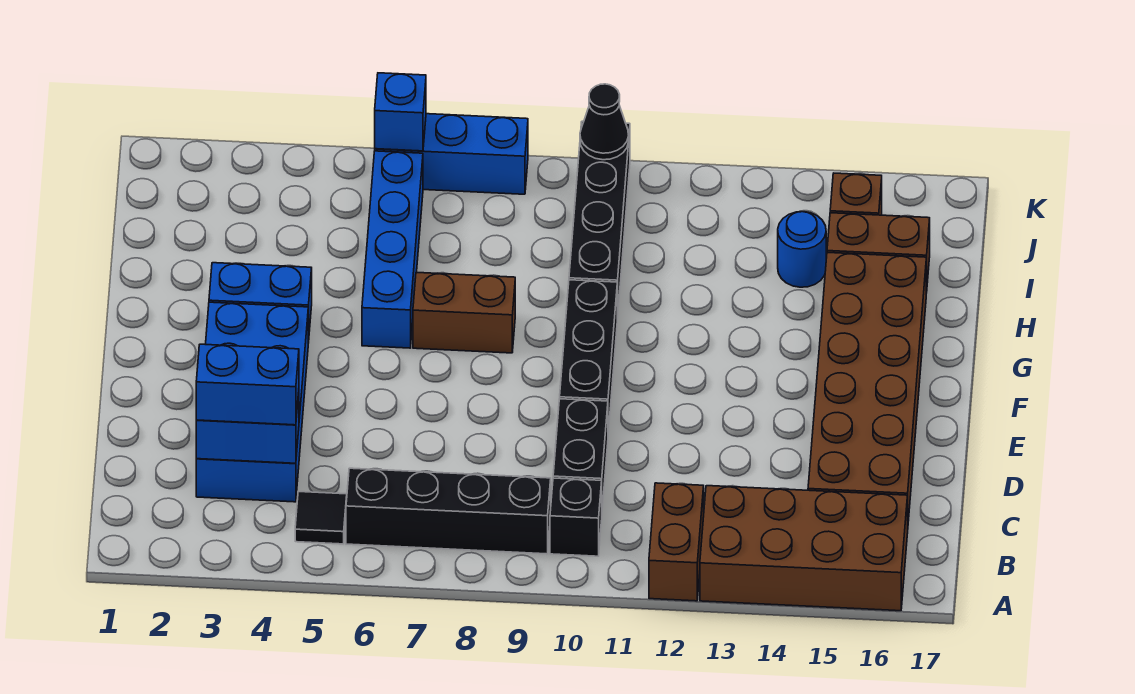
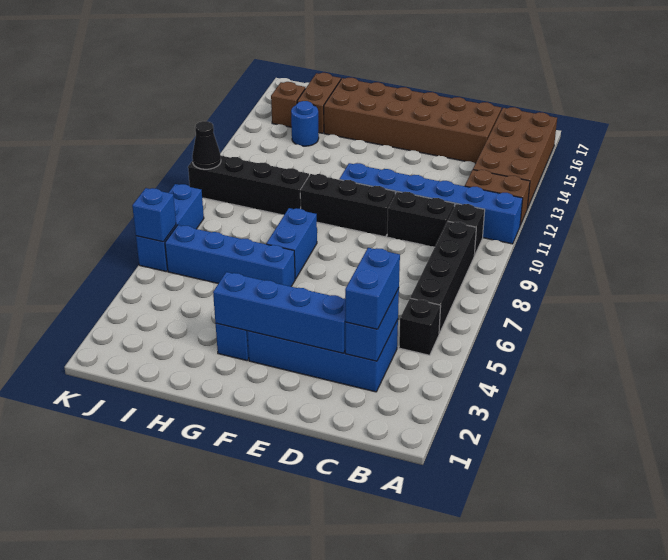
none -> blue 1x6 brick [339,163,523,244]
black 1x1 tile [295,492,347,544] -> black 1x1 brick [399,298,441,355]
none -> blue 1x4 brick [213,272,345,353]
brown 1x2 brick [413,272,515,353] -> blue 1x2 brick [266,208,317,279]

